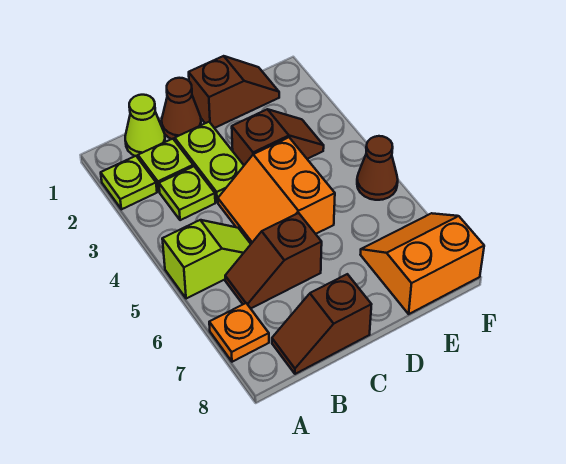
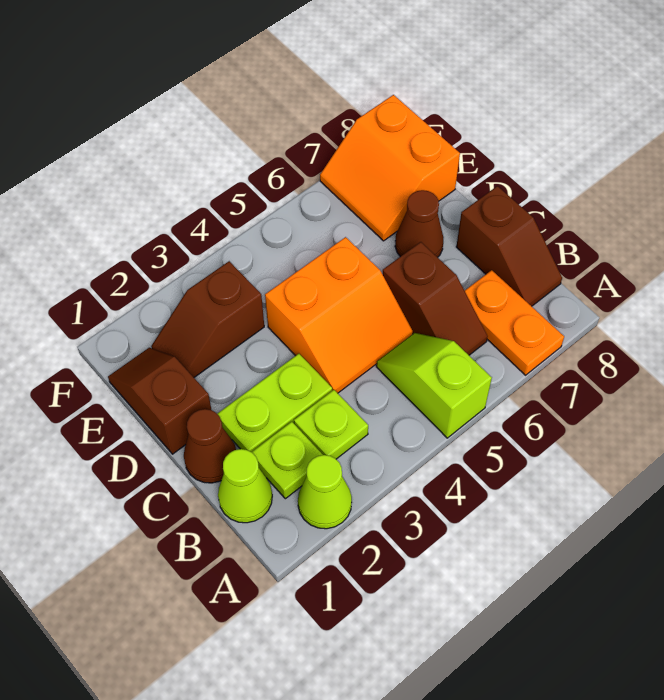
lime 1x1 plate [101,156,157,209] -> lime 1x1 cone [298,455,352,529]
orange 1x1 plate [209,303,269,362] -> orange 1x2 plate [465,270,564,375]
brown 1x2 slope [232,109,324,165] -> brown 1x2 slope turned to [151,261,264,377]
brown 1x1 cone [357,136,398,200] -> brown 1x1 cone moved to [395,190,444,257]

